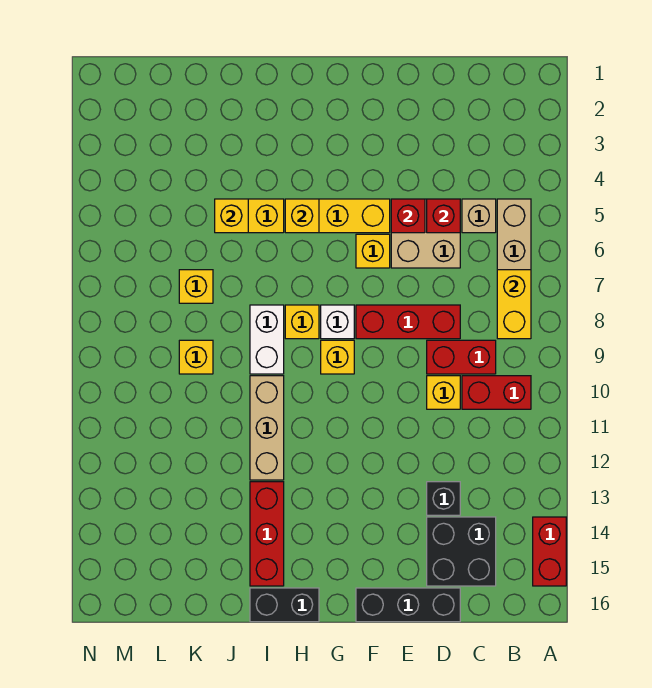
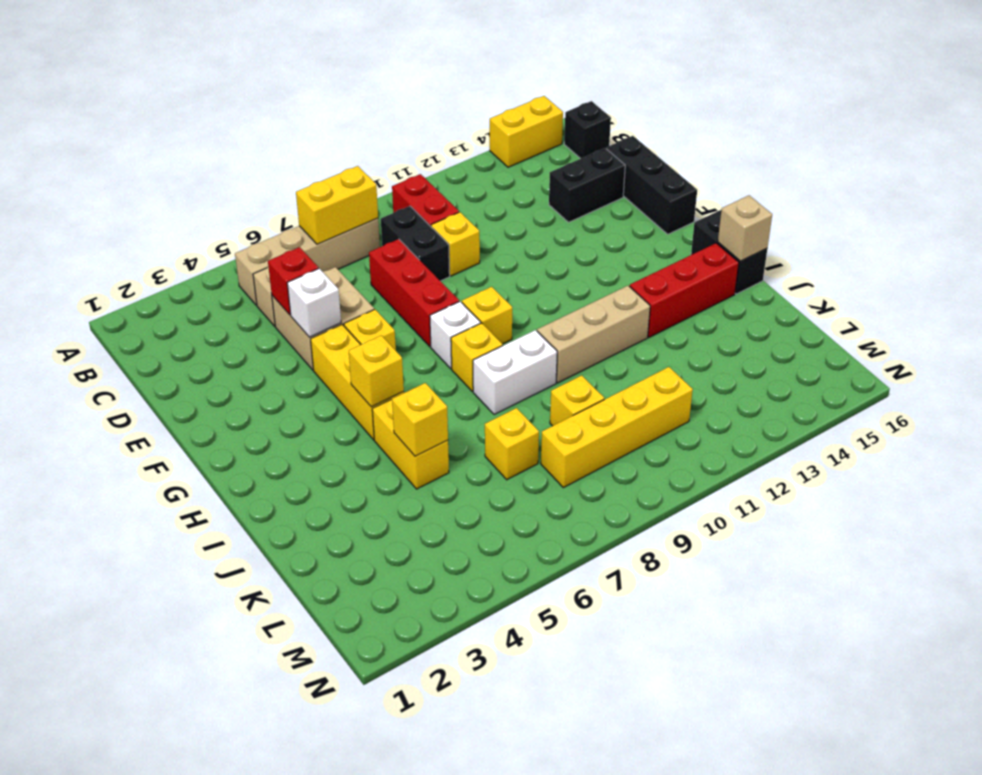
red 1x2 brick [533,517,566,586] -> yellow 1x2 brick [490,96,563,167]
red 1x2 brick [427,340,496,374] -> black 1x2 brick [381,206,450,281]
black 2x2 brick [427,517,496,586] -> black 1x2 brick [549,148,625,222]
black 1x1 brick [427,482,460,515] -> black 1x1 brick moved to [564,101,611,159]
red 1x1 brick [391,199,425,233] -> white 1x1 brick [287,268,341,337]
none -> tan 1x1 brick [718,195,772,261]
none -> yellow 1x4 brick [541,367,693,488]

